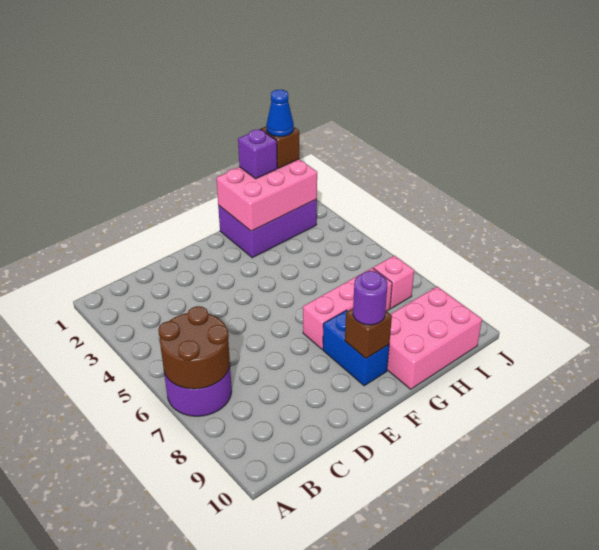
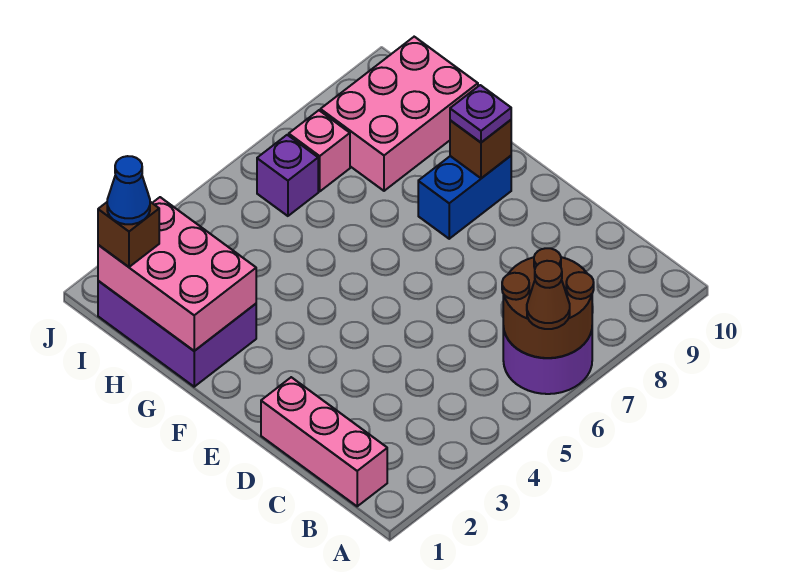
none -> brown 1x1 cone [527,261,570,329]
pink 1x3 brick [303,268,392,349] -> pink 1x3 brick moved to [261,377,387,506]
purple 1x1 round brick [353,271,388,325] -> purple 1x1 plate [450,85,511,142]
pink 2x3 brick [387,287,482,389] -> pink 2x3 brick turned to [320,37,478,191]
purple 1x1 brick [238,129,277,179] -> purple 1x1 brick moved to [257,135,318,216]

